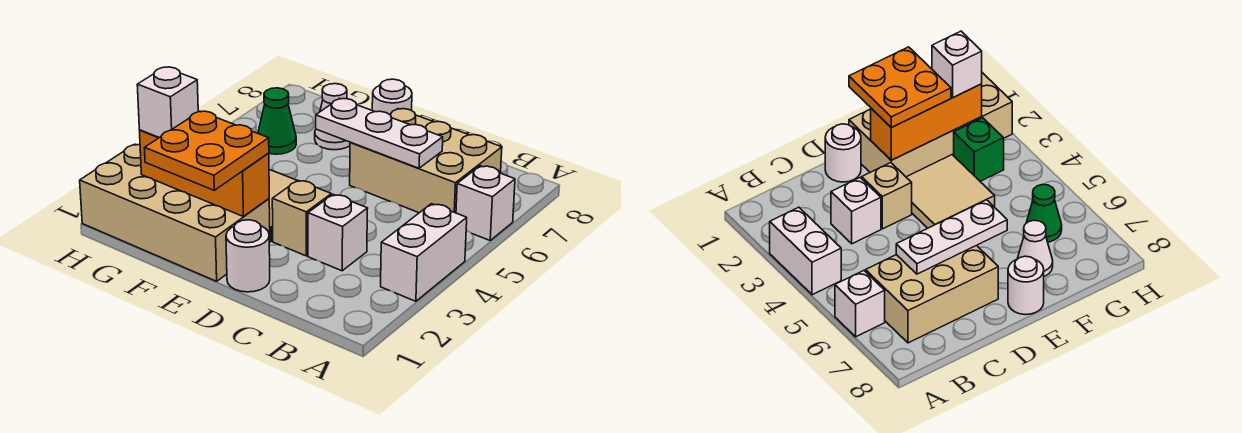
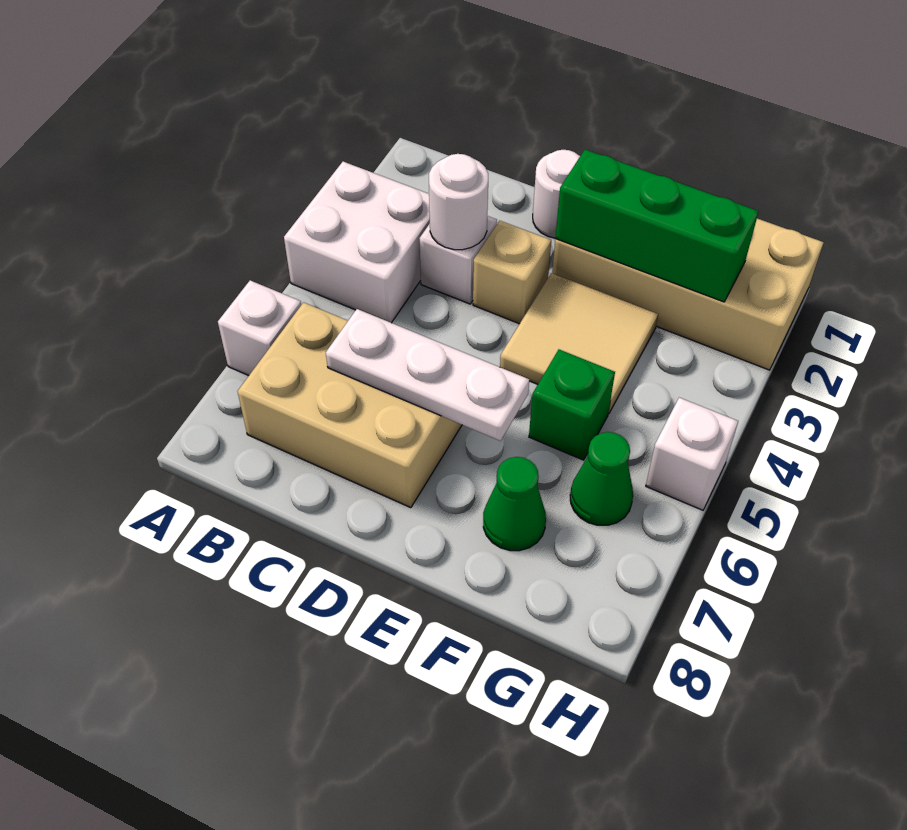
white 1x2 brick [381,204,467,301] -> white 2x2 brick [284,162,430,323]
orange 2x2 plate [145,111,269,190] -> none
orange 1x3 brick [140,130,269,216] -> green 1x3 brick [555,149,759,302]
white 1x1 round brick [372,79,412,114] -> white 1x1 round brick moved to [429,154,488,250]
white 1x1 cone [315,84,350,150] -> green 1x1 cone [483,457,546,551]
white 1x1 brick [137,67,198,138] -> white 1x1 brick moved to [646,398,738,510]
green 1x1 brick [954,118,1004,181] -> green 1x1 brick moved to [529,350,615,460]

